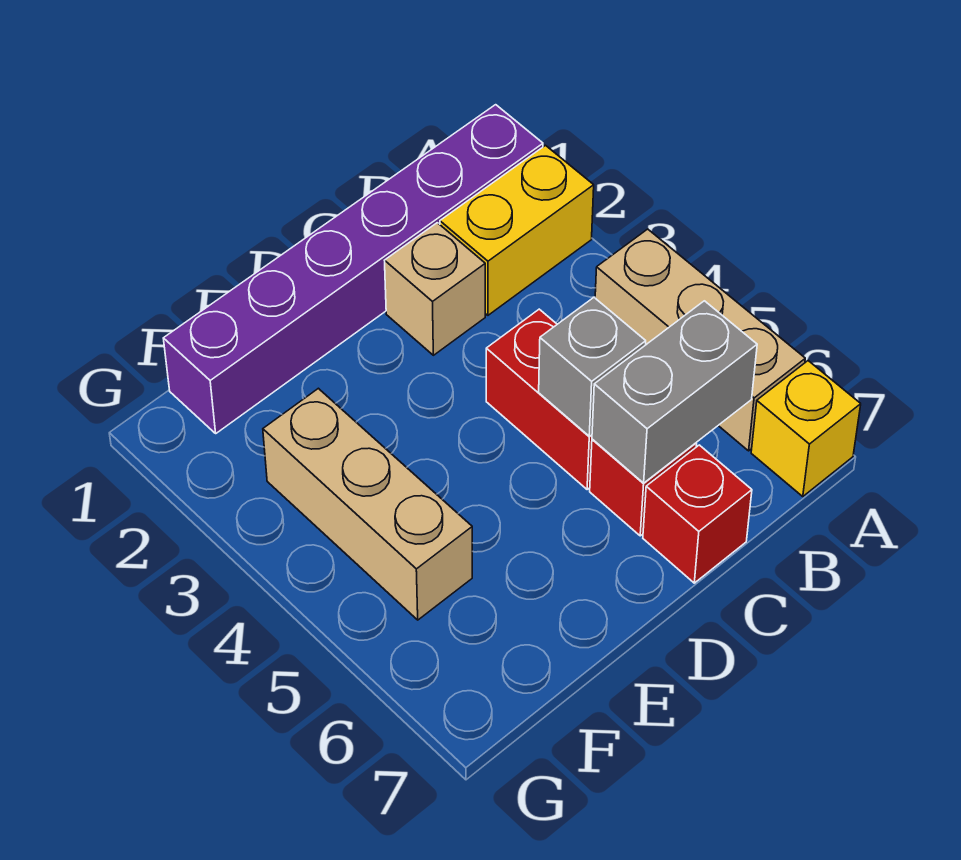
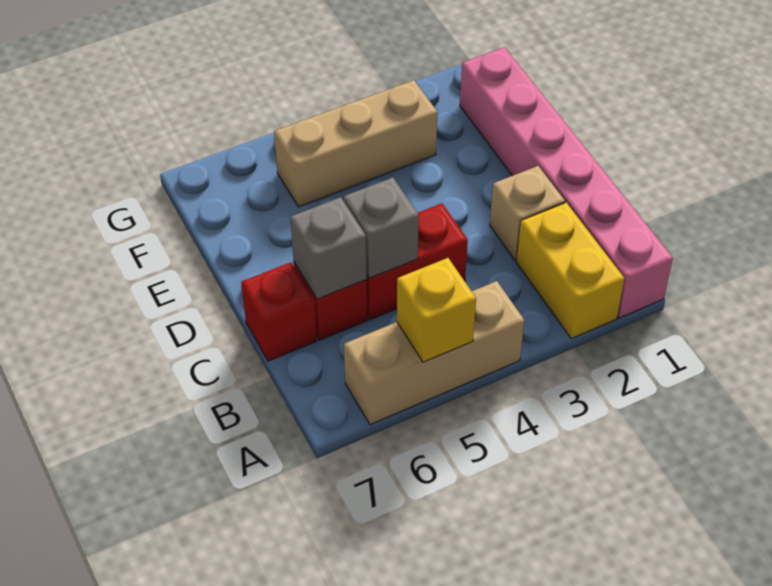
purple 1x6 brick [163,105,543,433] -> pink 1x6 brick [460,47,673,318]
yellow 1x1 brick [751,361,861,497] -> yellow 1x1 brick moved to [397,258,476,362]
grey 1x2 brick [592,301,757,483] -> grey 1x1 brick [290,197,367,299]

